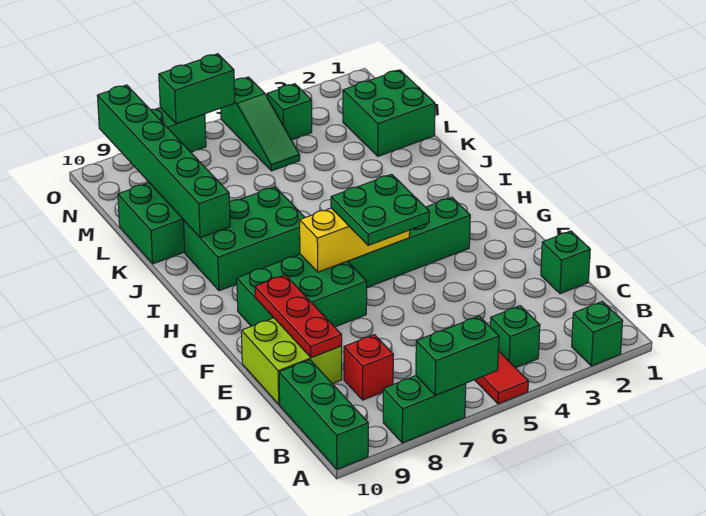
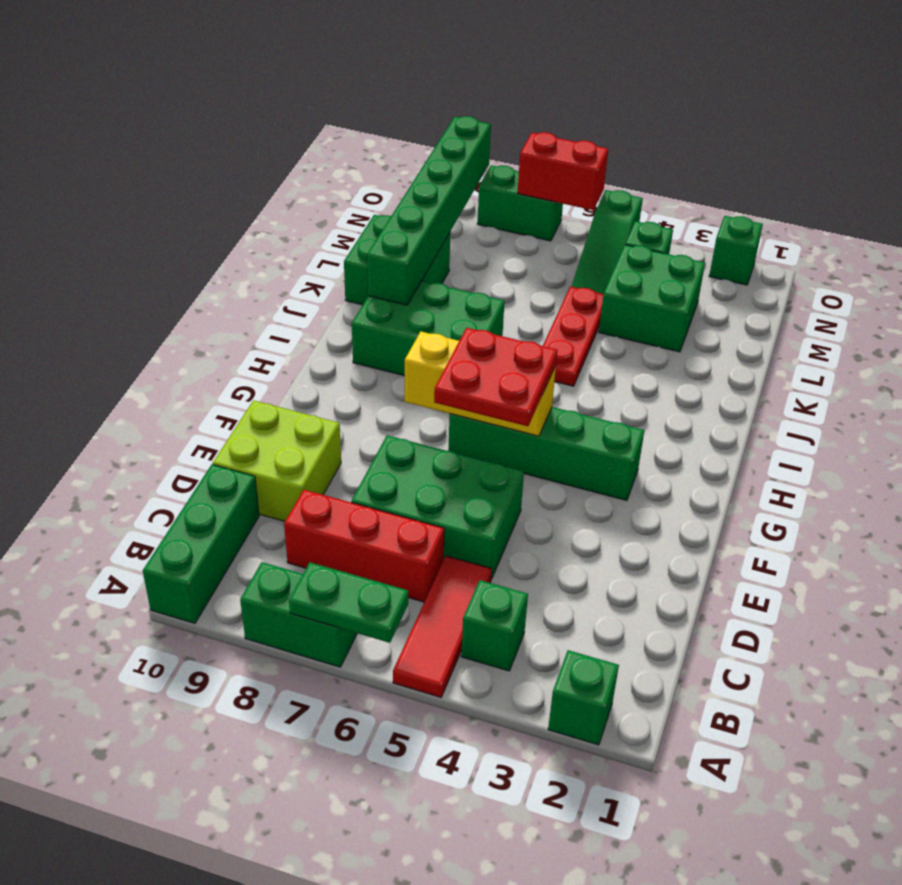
green 1x2 brick [416,316,499,395] -> green 1x2 plate [289,563,408,643]
red 1x1 brick [344,335,393,400] -> red 1x3 brick [284,490,444,602]
green 1x1 brick [541,231,590,294] -> green 1x1 brick moved to [709,216,763,285]
red 1x3 plate [255,275,342,358] -> red 1x3 plate moved to [543,286,603,386]
green 2x2 plate [331,174,430,245] -> red 2x2 plate [434,328,557,426]
green 2x3 brick [237,254,367,327] -> green 2x3 brick moved to [351,435,524,579]
green 2x2 brick [343,70,435,156] -> green 2x2 brick moved to [599,245,705,352]
green 1x2 brick [159,54,235,124] -> red 1x2 brick [518,132,608,210]

